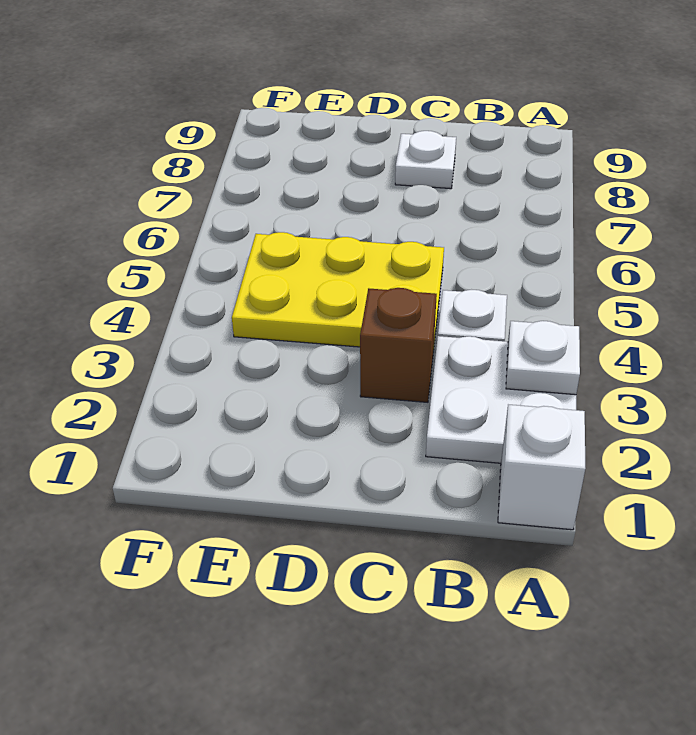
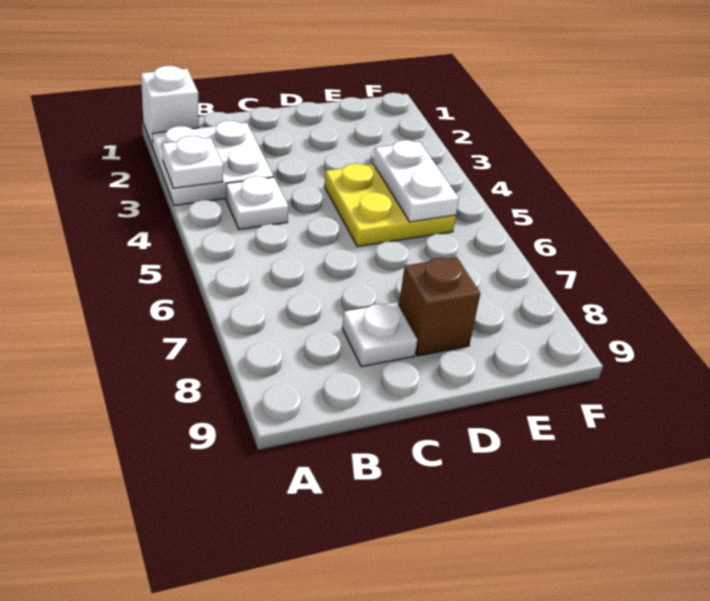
brown 1x1 brick [360,288,437,402] -> brown 1x1 brick moved to [399,257,480,356]
yellow 2x3 plate [232,232,444,352] -> yellow 2x2 plate [324,163,456,247]
none -> white 1x2 plate [373,140,459,222]

